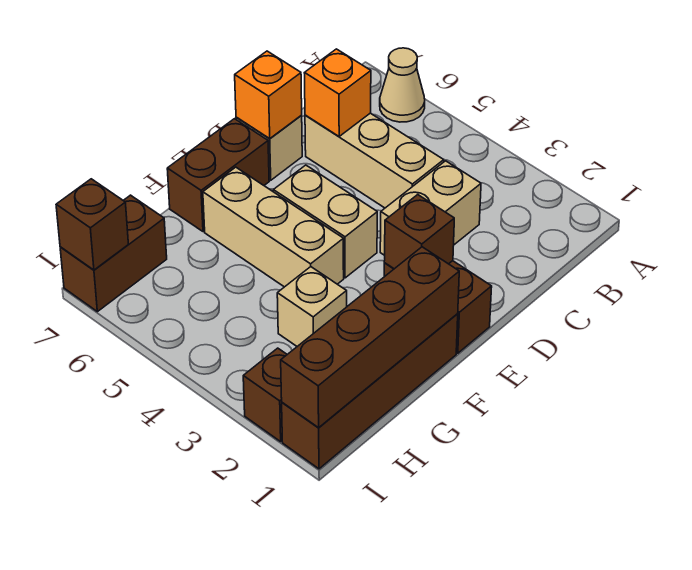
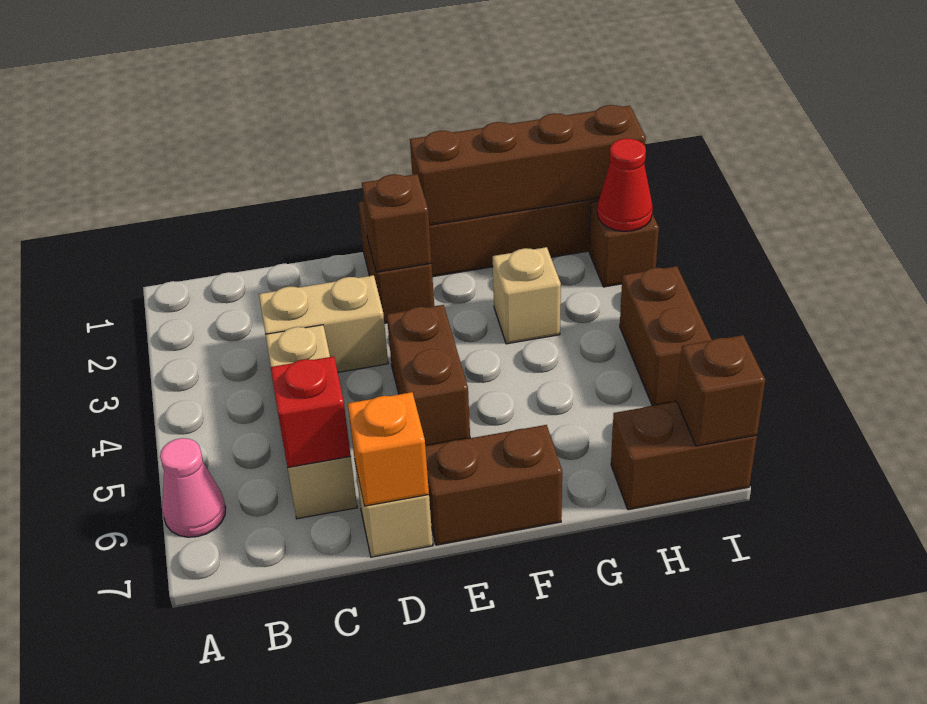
tan 1x1 cone [380,48,425,122] -> pink 1x1 cone [160,438,226,537]
orange 1x1 brick [305,49,371,136] -> red 1x1 brick [270,356,351,467]
tan 1x2 brick [273,165,377,278] -> brown 1x2 brick [387,305,470,446]
tan 1x3 brick [203,167,344,287] -> none
none -> red 1x1 cone [597,139,653,231]
none -> brown 1x2 brick [620,266,712,406]

